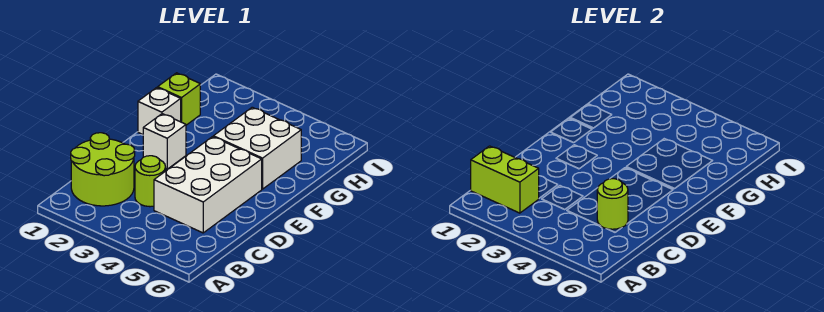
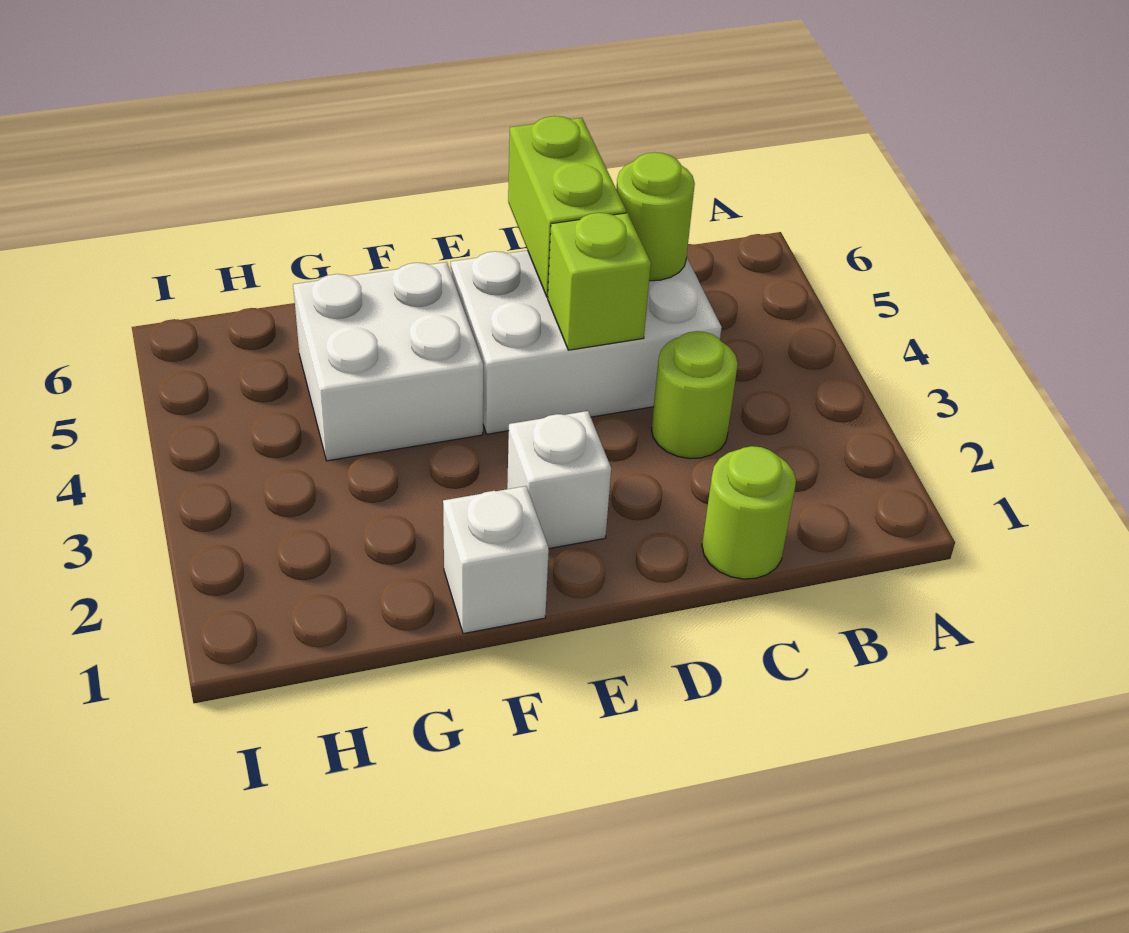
lime 2x2 round brick [71,133,135,206] -> lime 1x1 round brick [702,446,796,579]
lime 1x2 brick [471,146,539,213] -> lime 1x2 brick moved to [508,116,626,297]
lime 1x1 brick [158,73,200,125] -> lime 1x1 brick moved to [548,213,651,350]

